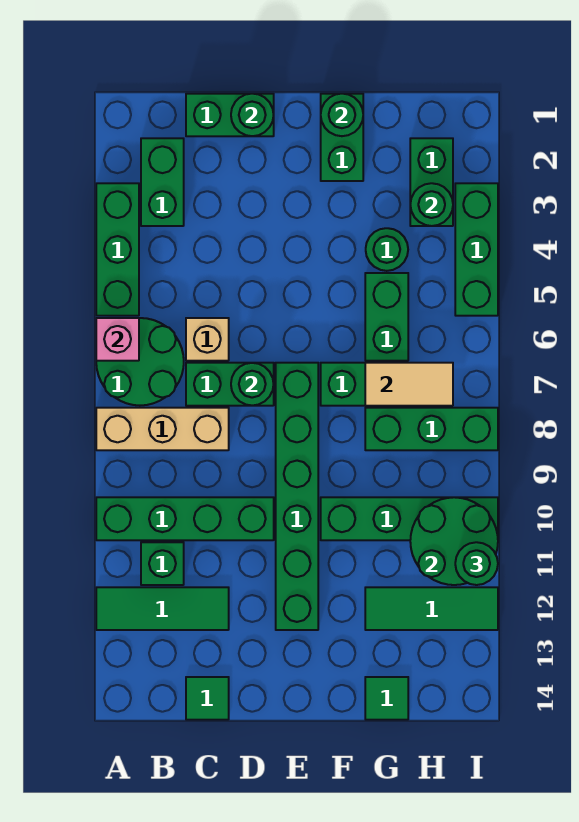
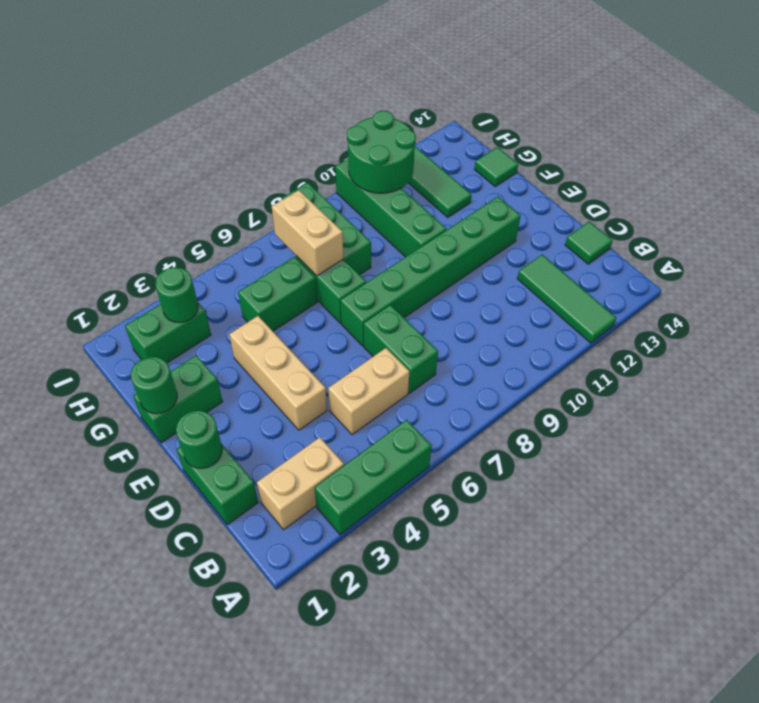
green 2x2 round brick [96,318,184,405] -> none
pink 1x1 brick [96,318,139,361] -> none
tan 1x3 brick [96,408,229,450] -> tan 1x3 brick moved to [229,316,327,430]
green 1x4 brick [96,497,274,540] -> none
green 1x2 brick [141,138,184,226] -> tan 1x2 brick [257,437,344,530]
green 1x1 brick [141,542,184,585] -> none
tan 1x1 brick [186,318,229,361] -> tan 1x2 brick [328,348,409,435]
green 1x1 round brick [231,363,274,406] -> none
green 1x1 round brick [366,228,408,271] -> none
tan 1x2 tile [365,363,453,406] -> tan 1x2 brick [272,190,344,276]
green 1x3 brick [455,183,498,316] -> none
green 1x1 round brick [455,542,498,585] -> none

